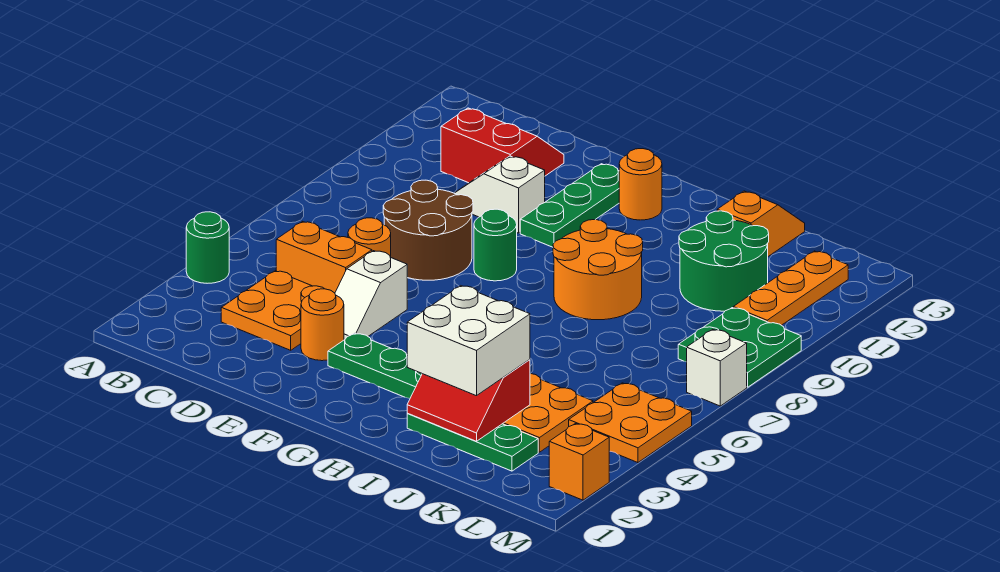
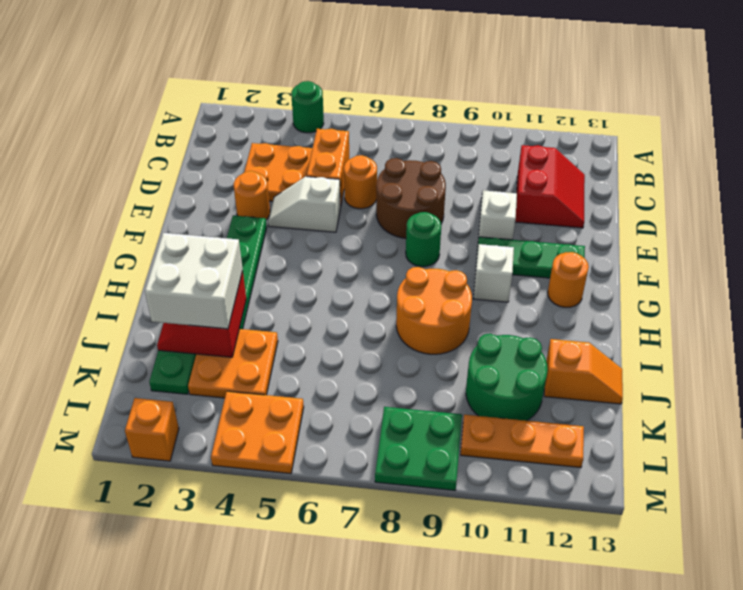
white 1x1 brick [687,329,747,406] -> white 1x1 brick moved to [473,244,514,302]

